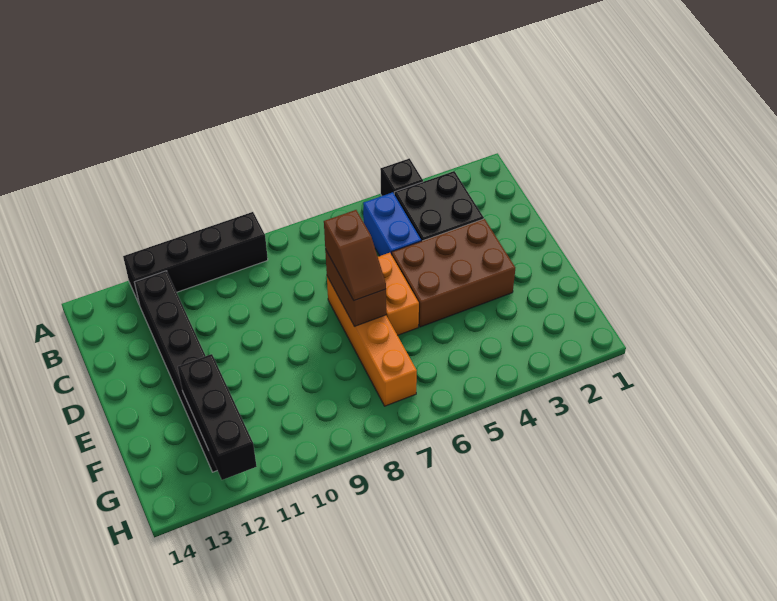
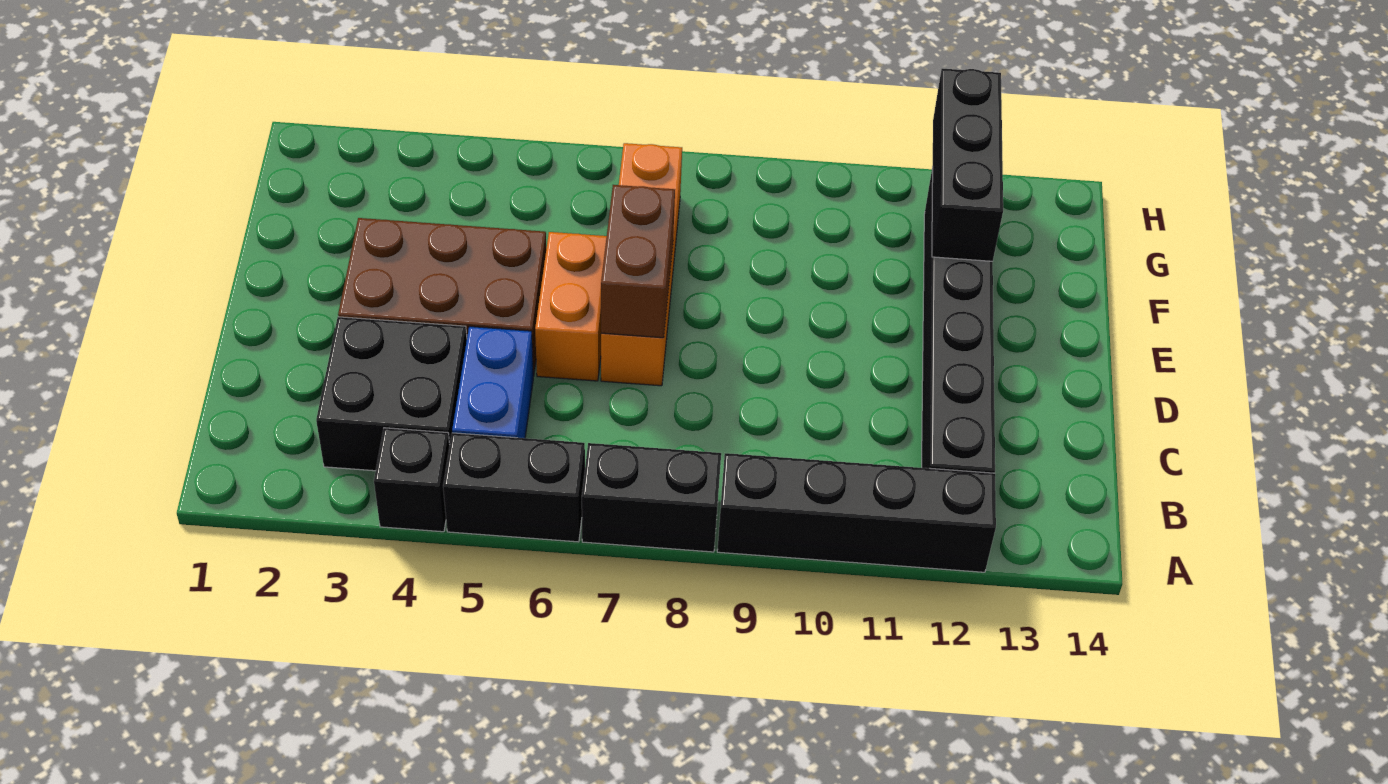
none -> black 1x2 brick [443,433,585,542]
none -> black 1x2 brick [582,443,721,552]
brown 1x2 slope [324,210,386,301] -> none

